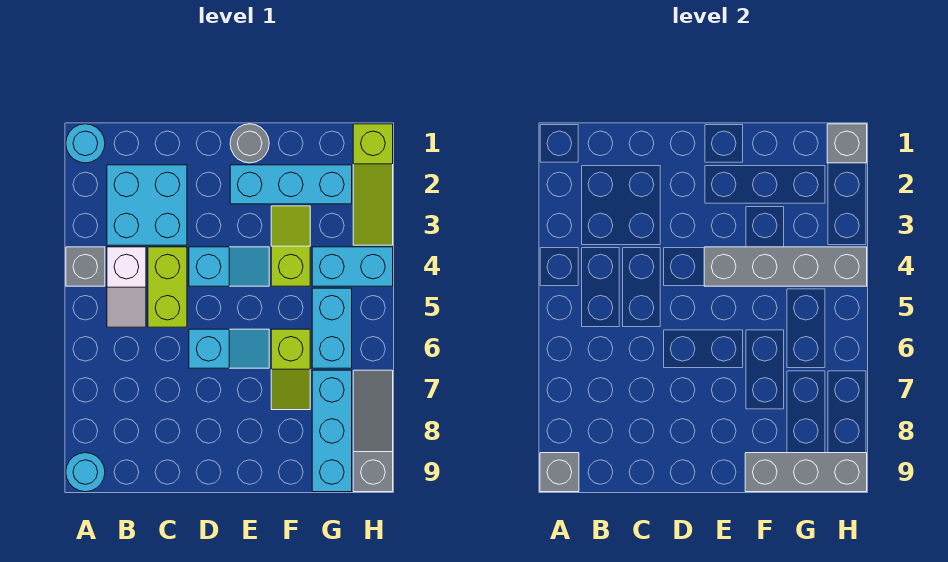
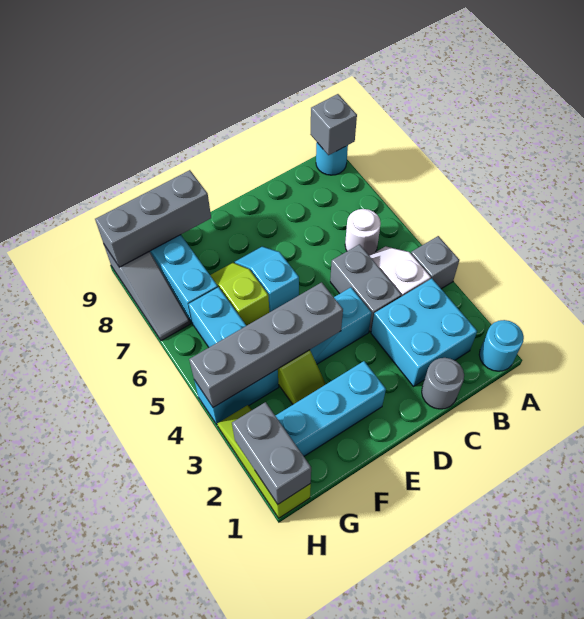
none -> white 1x1 round brick [345,209,381,256]
lime 1x2 brick [148,247,187,327] -> grey 1x2 brick [330,244,402,332]
cyan 1x2 slope [189,329,269,368] -> cyan 1x2 slope turned to [234,246,299,312]
grey 1x1 round brick [230,124,269,163] -> grey 1x1 round brick moved to [422,358,464,409]
grey 1x1 brick [827,124,867,163] -> grey 1x2 brick [232,402,311,504]

